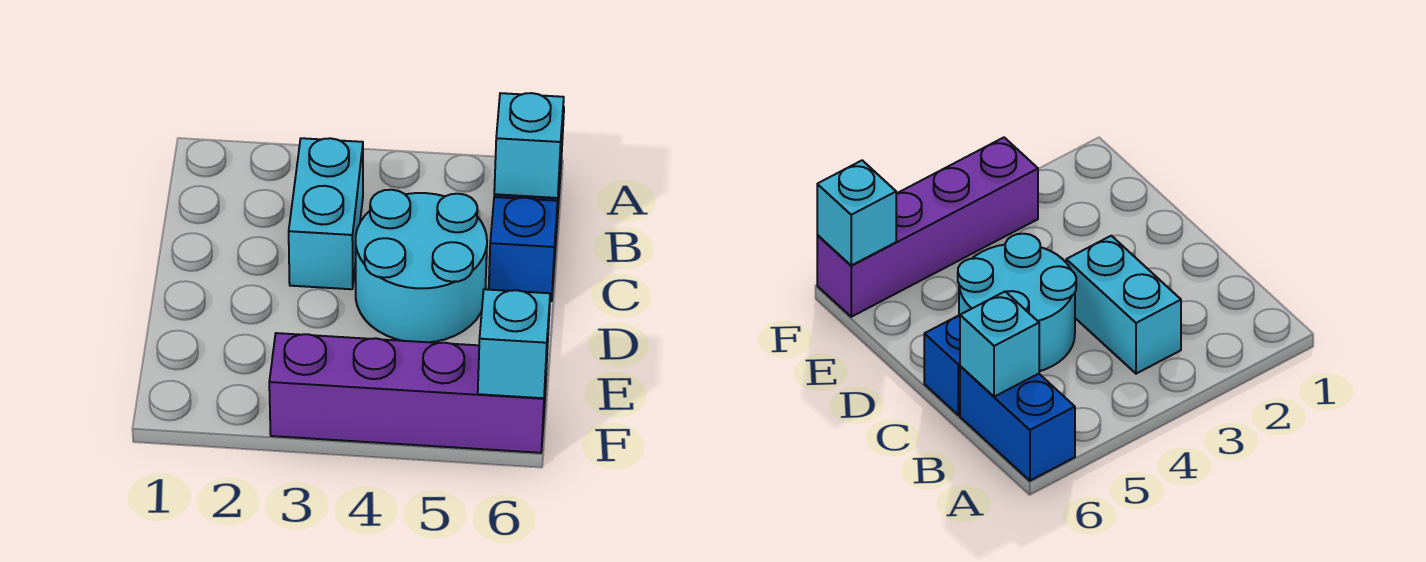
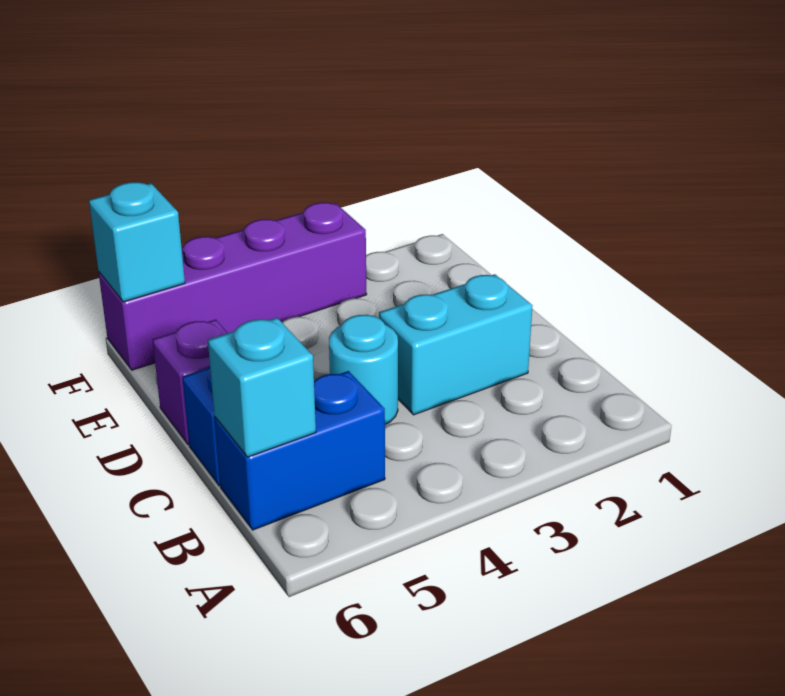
blue 1x2 brick [960,366,1075,481] -> blue 1x2 brick turned to [215,371,385,530]
cyan 1x2 brick [289,138,363,289] -> cyan 1x2 brick turned to [379,274,532,415]
cyan 2x2 round brick [356,190,487,342] -> cyan 1x1 round brick [329,315,398,425]
none -> purple 1x1 brick [153,319,227,445]

